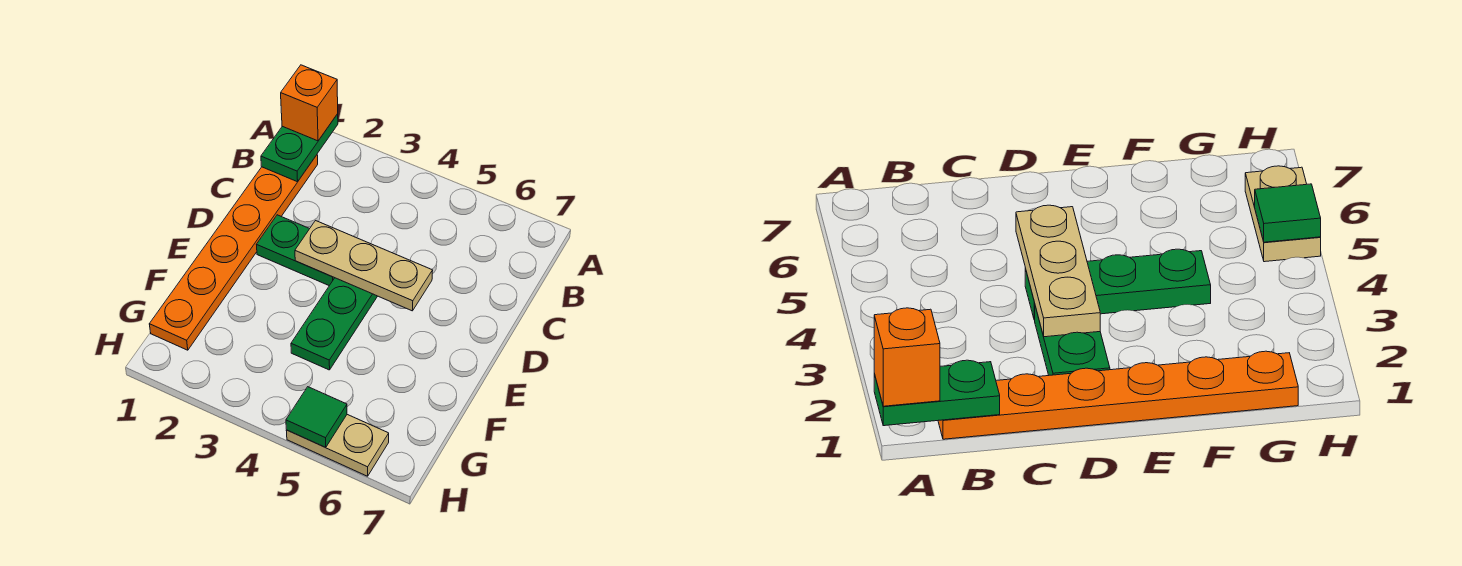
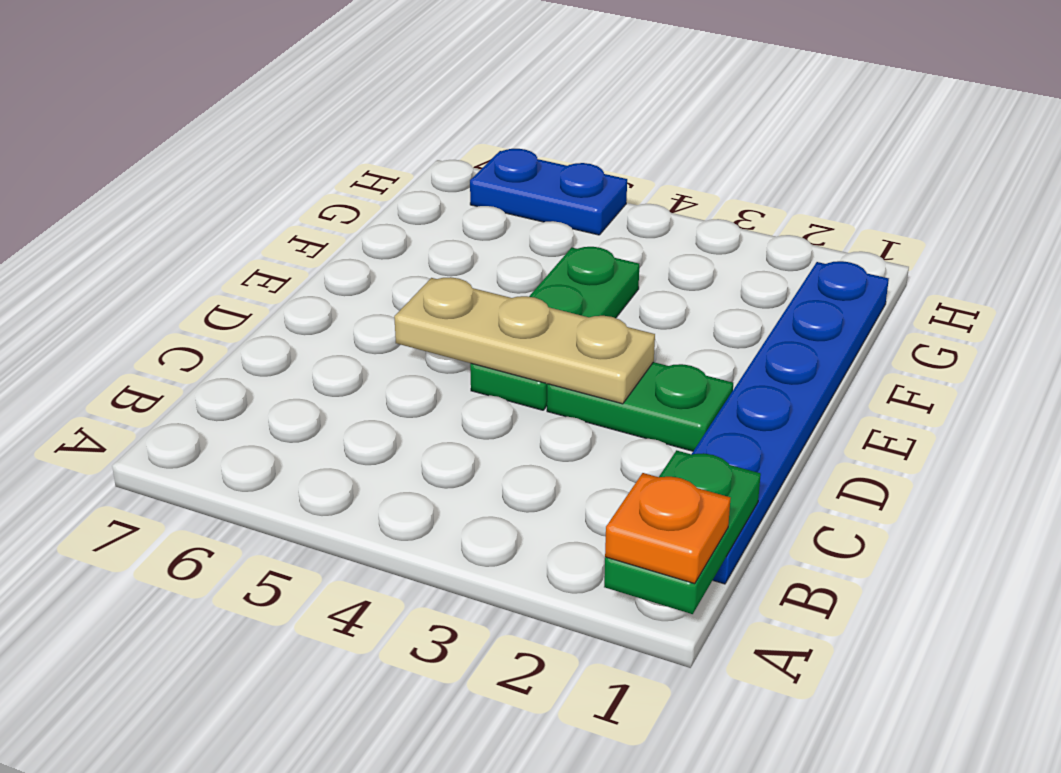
orange 1x1 brick [281,65,338,141] -> orange 1x1 plate [605,473,731,584]
orange 1x6 plate [149,155,318,350] -> blue 1x6 plate [691,261,889,584]
tan 1x2 plate [286,415,389,476] -> blue 1x2 plate [470,149,627,235]
green 1x1 tile [286,387,347,447] -> none

